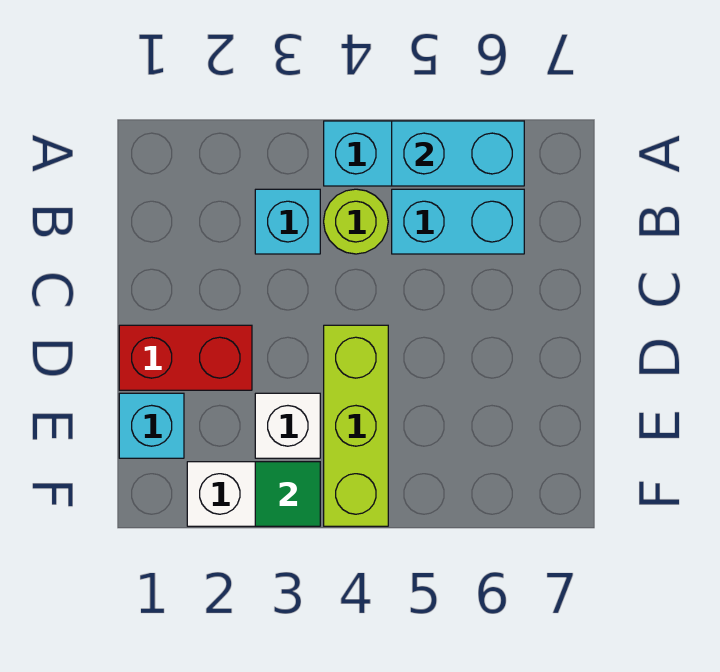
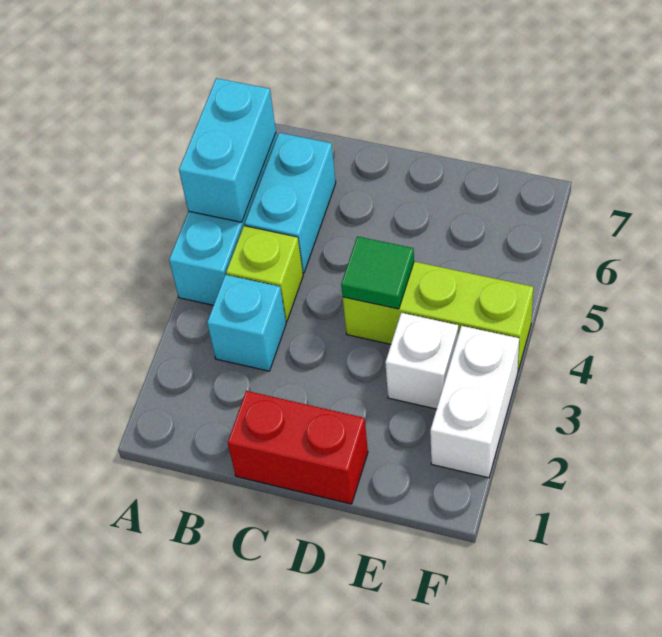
lime 1x1 round brick [324,189,388,254] -> lime 1x1 brick [226,226,303,321]
red 1x2 brick [119,325,252,390] -> red 1x2 brick turned to [228,391,368,504]
cyan 1x1 brick [119,393,184,458] -> none
green 1x1 tile [255,462,320,526] -> green 1x1 tile moved to [341,236,414,309]

